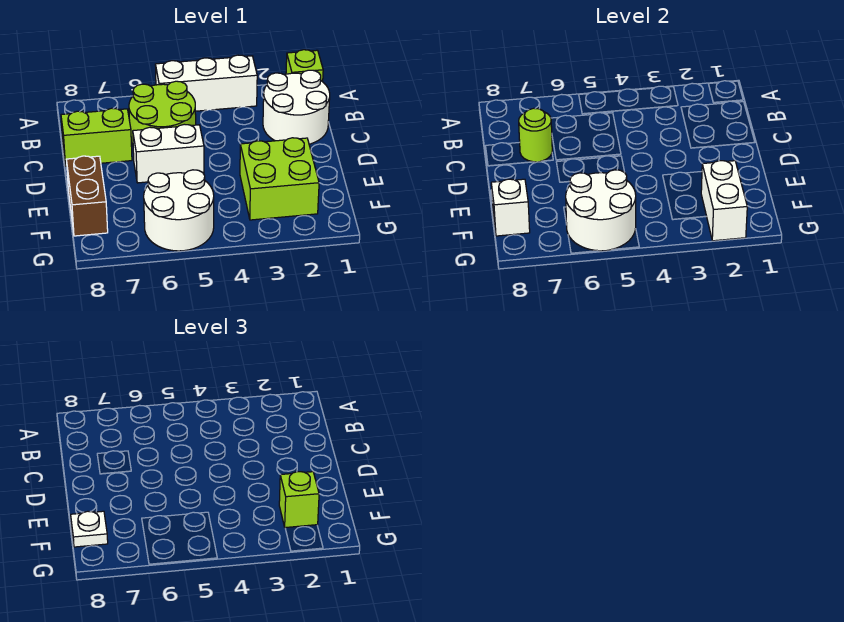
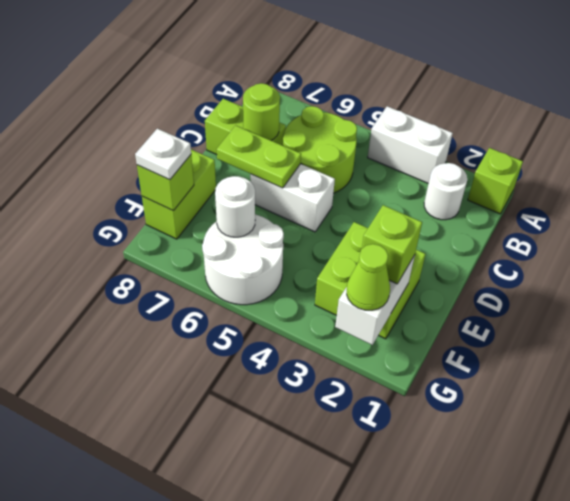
white 1x3 brick [155,55,257,111] -> white 1x2 brick [368,106,453,183]
white 2x2 round brick [263,70,330,144] -> white 1x1 round brick [424,163,467,220]
none -> lime 1x2 plate [217,125,301,188]
brown 1x2 brick [66,156,108,236] -> lime 1x2 brick [142,149,216,239]
white 2x2 round brick [566,170,636,251] -> white 1x1 round brick [215,176,255,237]
white 1x1 brick [491,179,530,236] -> lime 1x1 brick [137,155,194,211]
none -> lime 1x1 cone [347,244,390,310]

